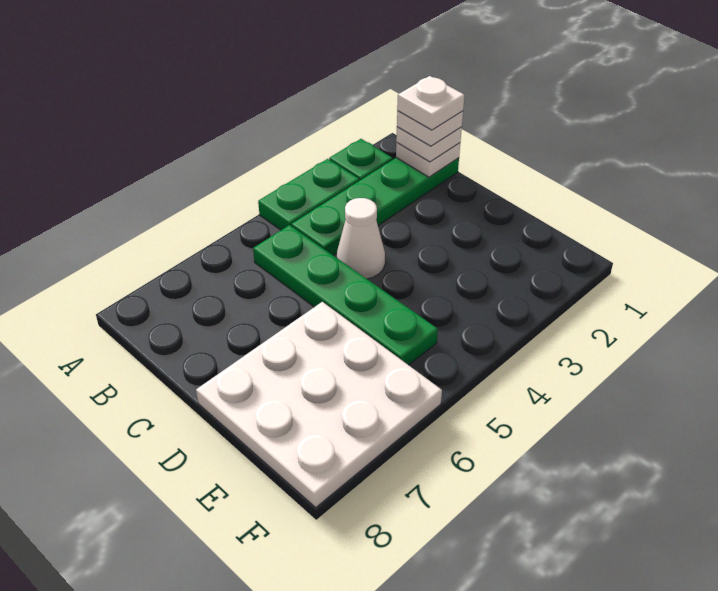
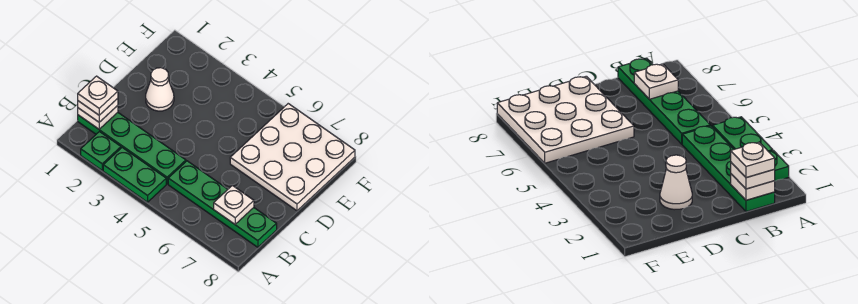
white 1x1 plate [397,76,465,130] -> white 1x1 plate moved to [214,185,254,224]
green 1x4 plate [253,225,438,365] -> green 1x4 plate turned to [168,161,277,247]
white 1x1 cone [337,198,385,279] -> white 1x1 cone moved to [146,68,174,111]

